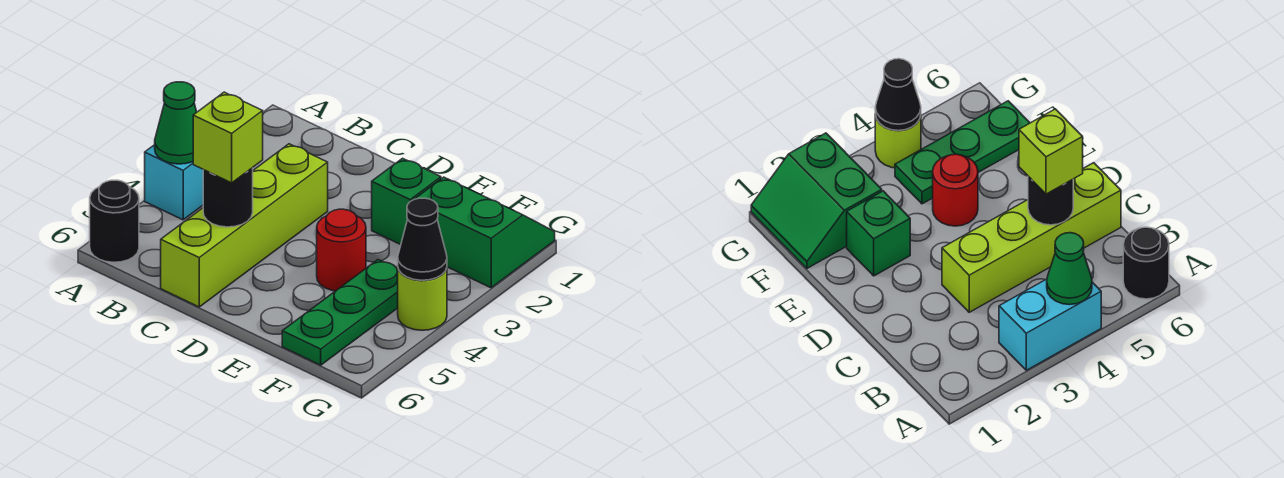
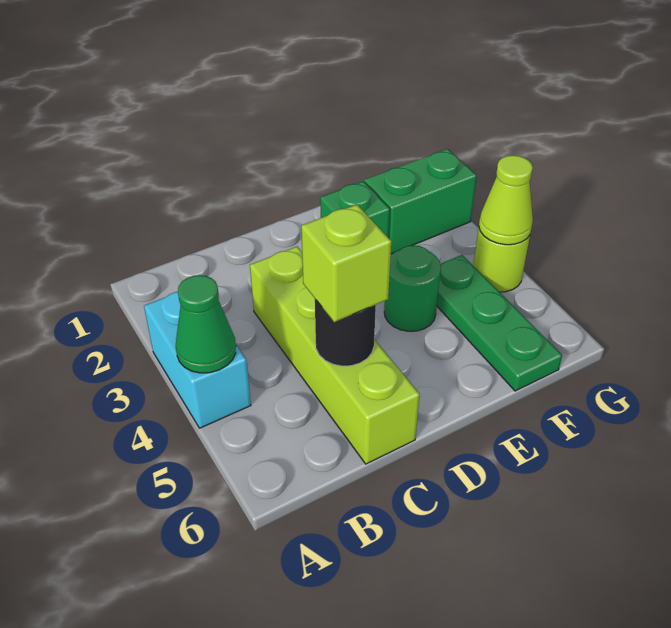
black 1x1 round brick [90,180,139,262] -> none
red 1x1 round brick [317,209,366,291] -> green 1x1 round brick [384,245,441,331]
black 1x1 cone [398,198,447,280] -> lime 1x1 cone [479,155,533,245]

